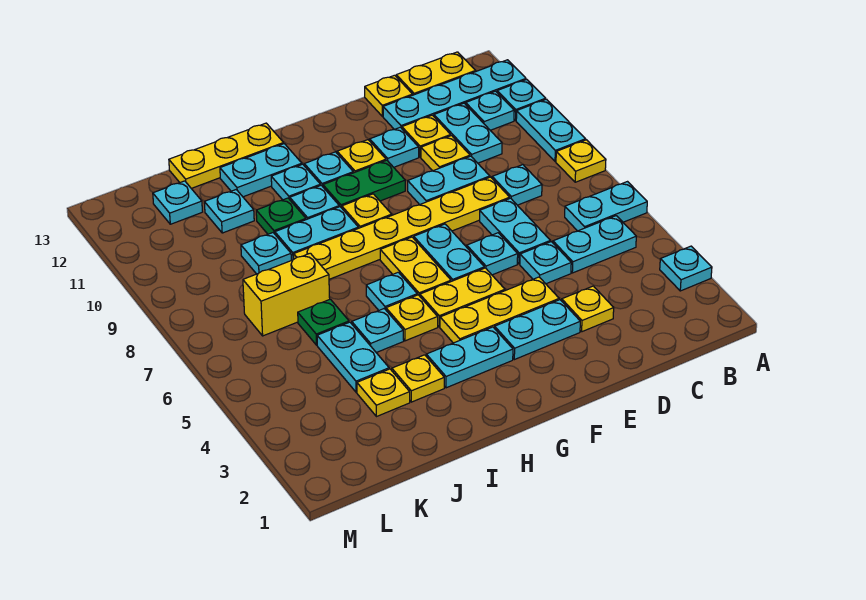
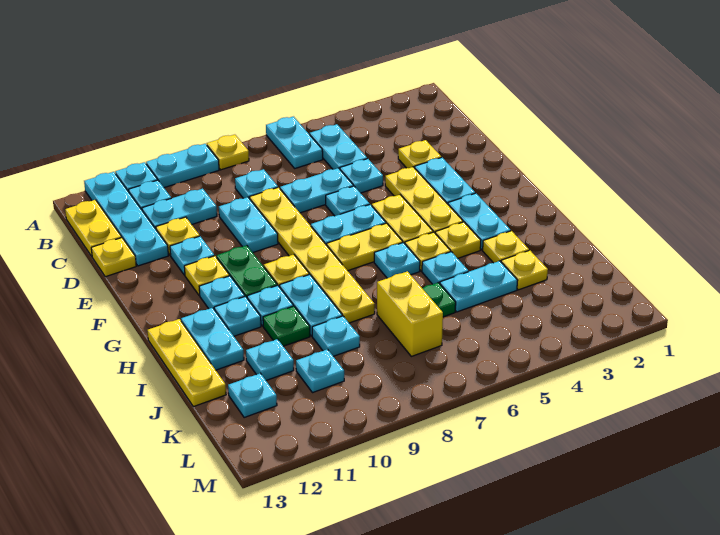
cyan 1x1 plate [660,246,712,291] -> cyan 1x1 plate moved to [296,349,344,393]
yellow 1x1 plate [421,136,470,171] -> yellow 1x1 plate moved to [435,222,481,258]

